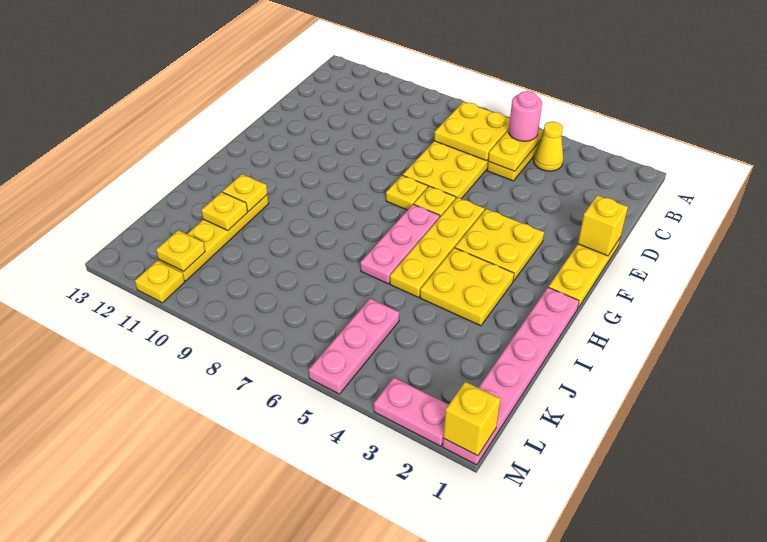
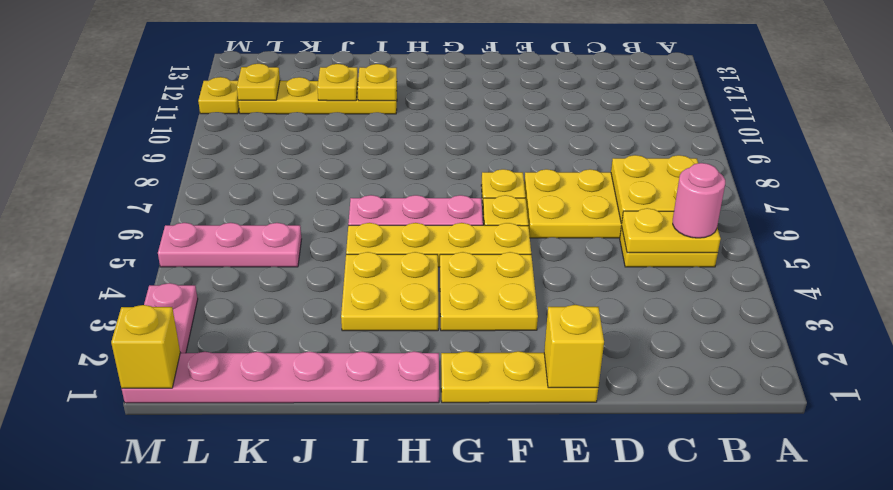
yellow 1x1 cone [534,122,563,171] -> none

